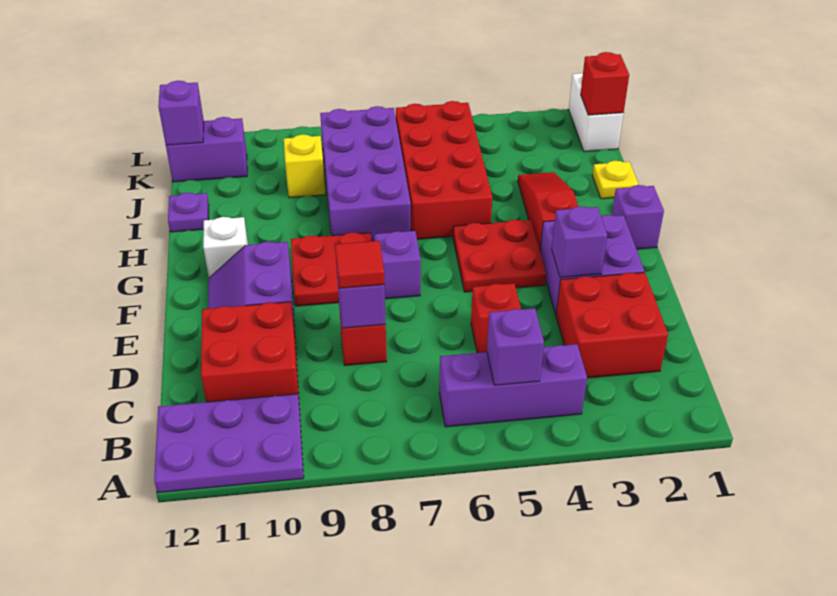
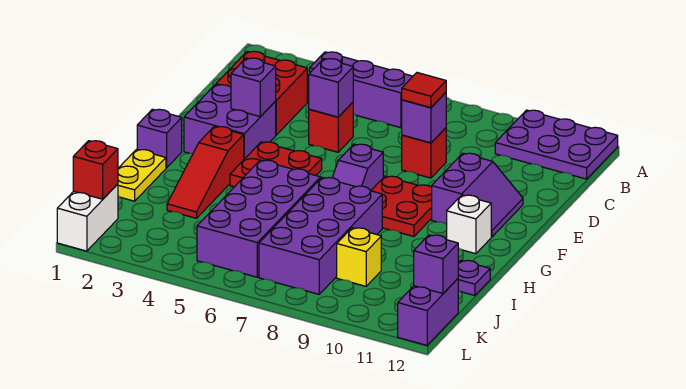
purple 1x1 brick [487,308,544,385] -> purple 1x1 brick moved to [309,59,353,117]
red 2x2 brick [201,302,299,402] -> none
red 2x4 brick [396,101,492,239] -> purple 2x4 brick [197,160,321,277]
yellow 1x1 plate [592,161,639,199] -> yellow 1x2 plate [118,149,166,201]
purple 1x2 brick [166,117,247,182] -> purple 1x2 brick turned to [398,279,458,345]

